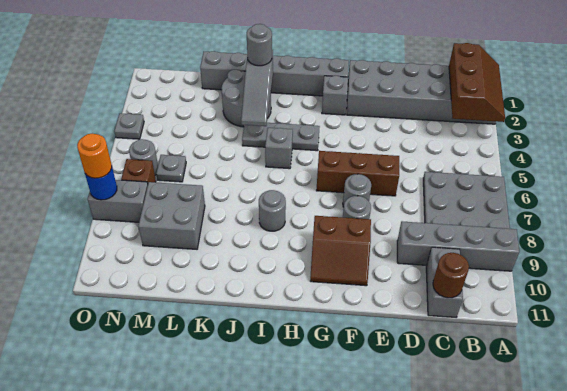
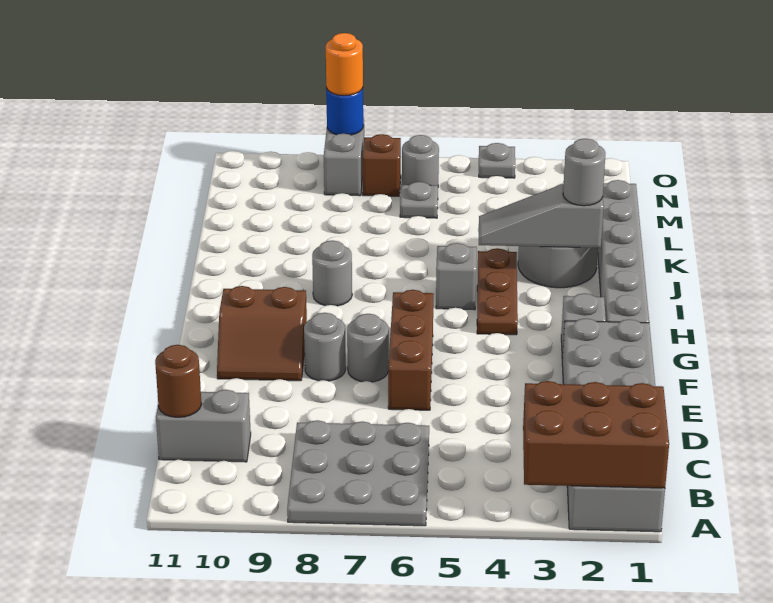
brown 2x3 slope [449,43,505,122] -> brown 2x3 brick [523,381,669,488]
grey 1x4 brick [397,221,519,271] -> none
brown 2x2 slope [310,216,371,286] -> brown 2x2 slope turned to [217,286,307,381]
grey 1x3 plate [242,123,320,151] -> brown 1x3 plate [477,248,518,335]
grey 2x2 brick [138,182,205,249] -> none

